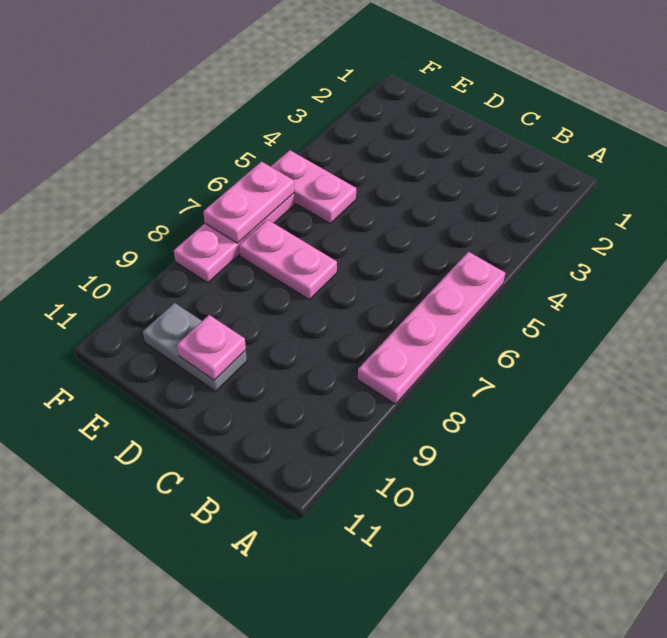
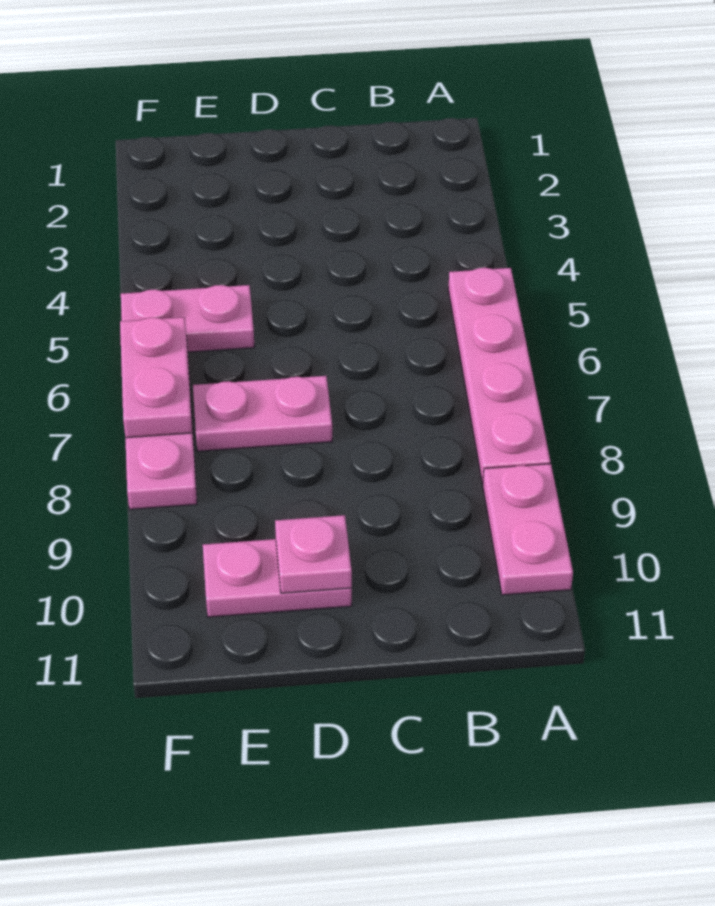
none -> pink 1x2 plate [483,464,573,595]
grey 1x2 plate [143,303,247,391] -> pink 1x2 plate [203,539,352,617]

